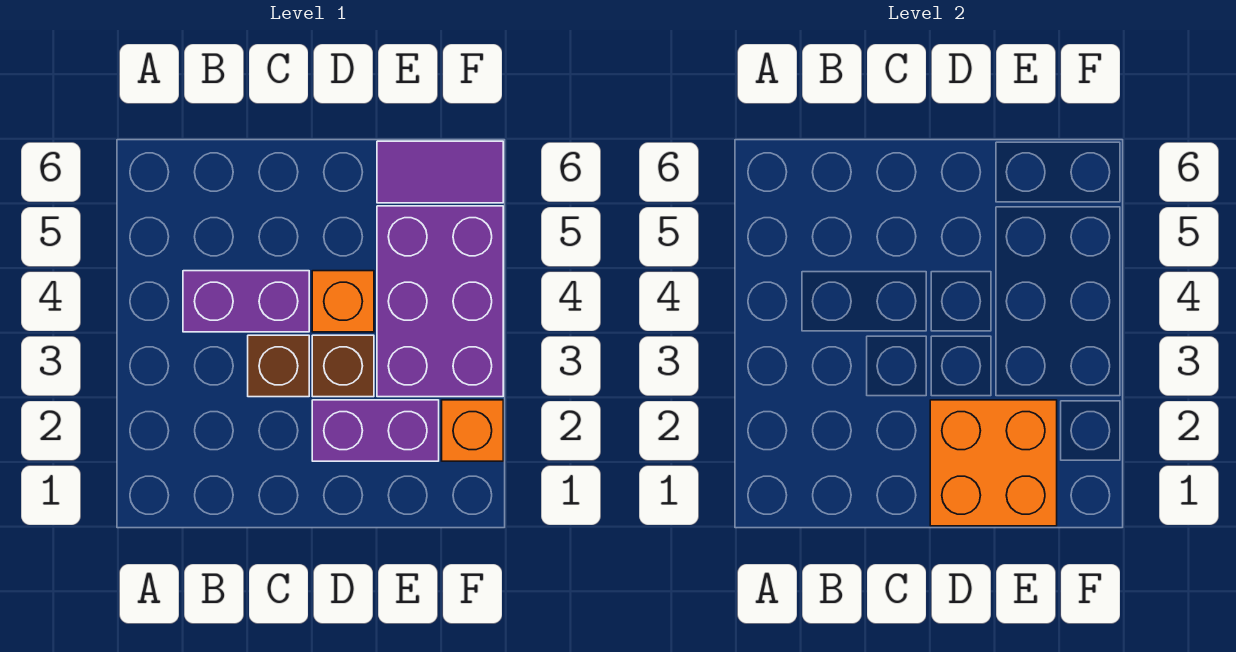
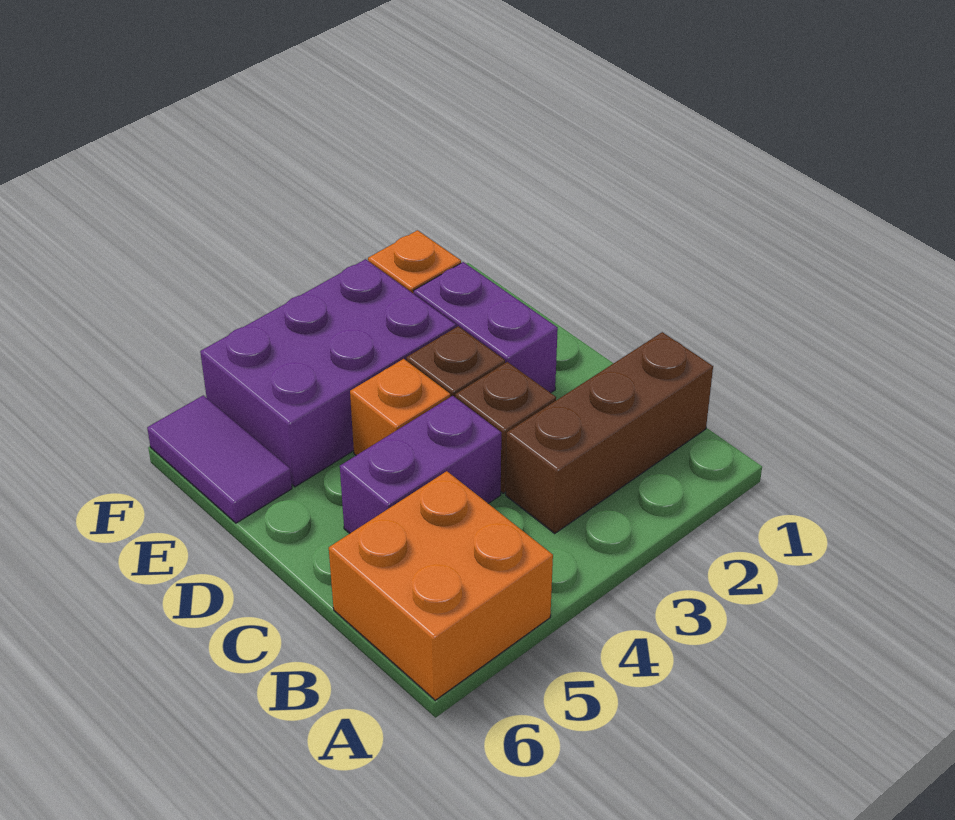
none -> brown 1x3 brick [506,332,713,533]
purple 1x2 brick [183,271,309,332] -> purple 1x2 brick turned to [340,396,501,533]
orange 2x2 brick [930,400,1057,526] -> orange 2x2 brick moved to [329,471,553,700]

